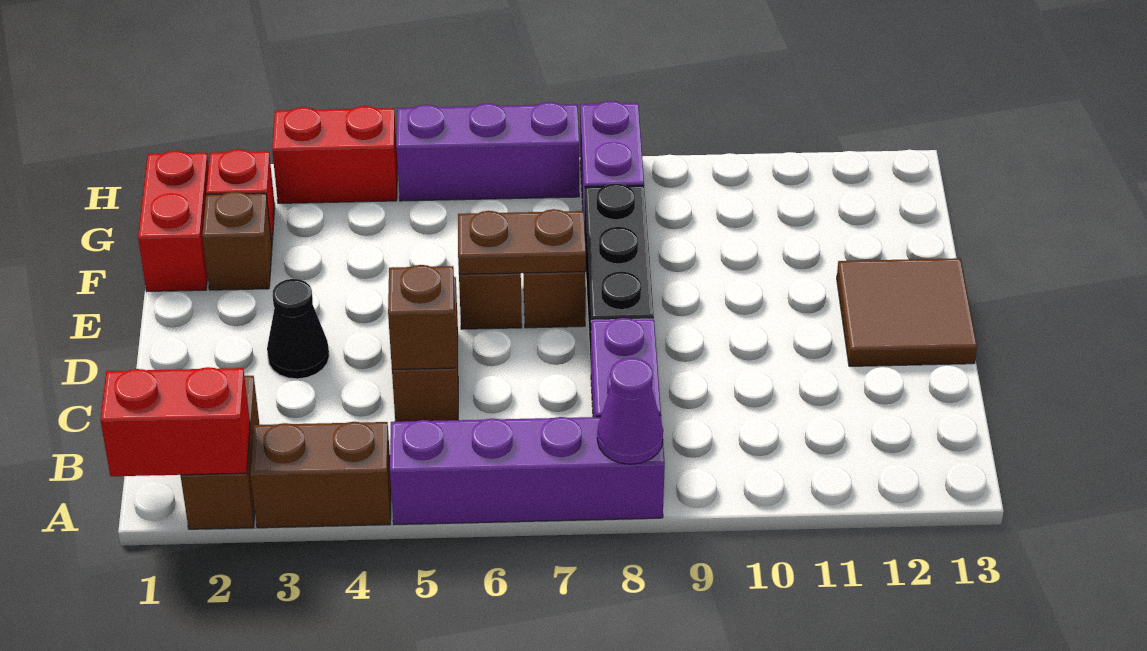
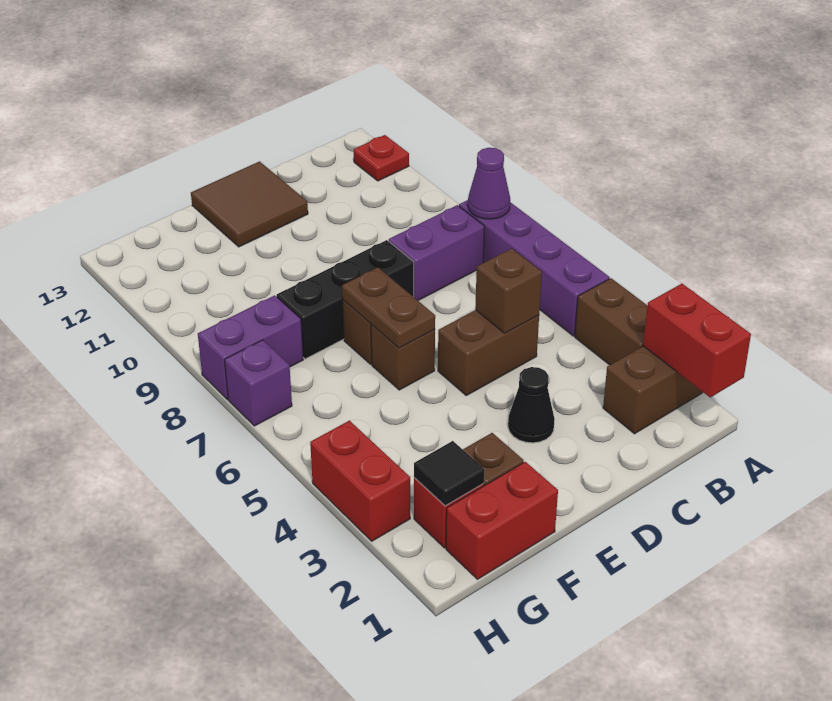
none -> red 1x1 plate [354,135,409,181]
none -> black 1x1 tile [414,441,484,506]
purple 1x3 brick [396,102,579,201] -> purple 1x1 brick [225,340,292,426]

